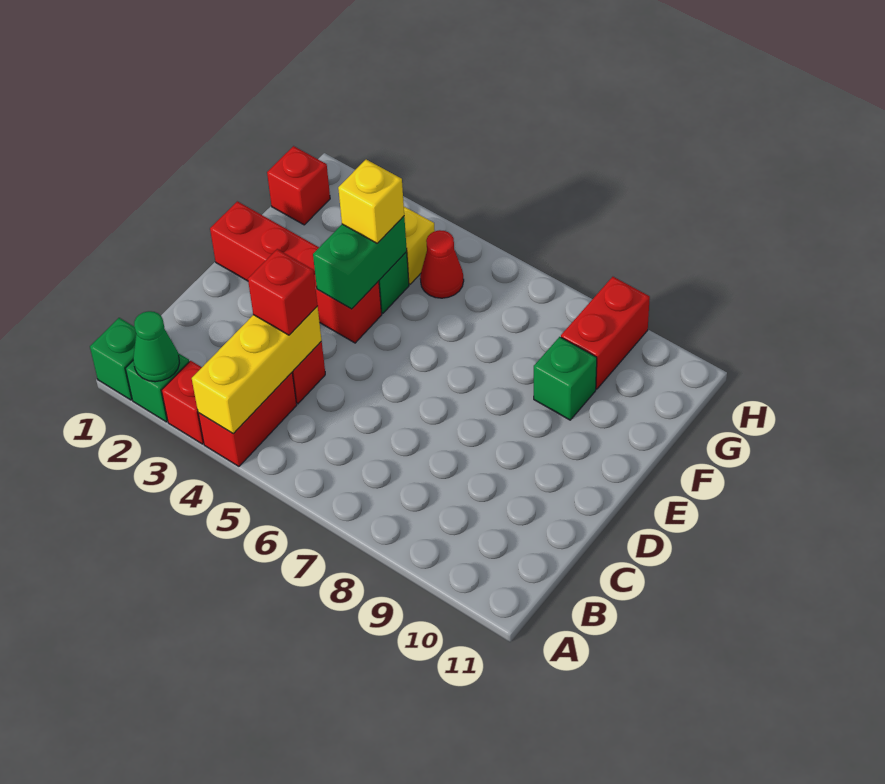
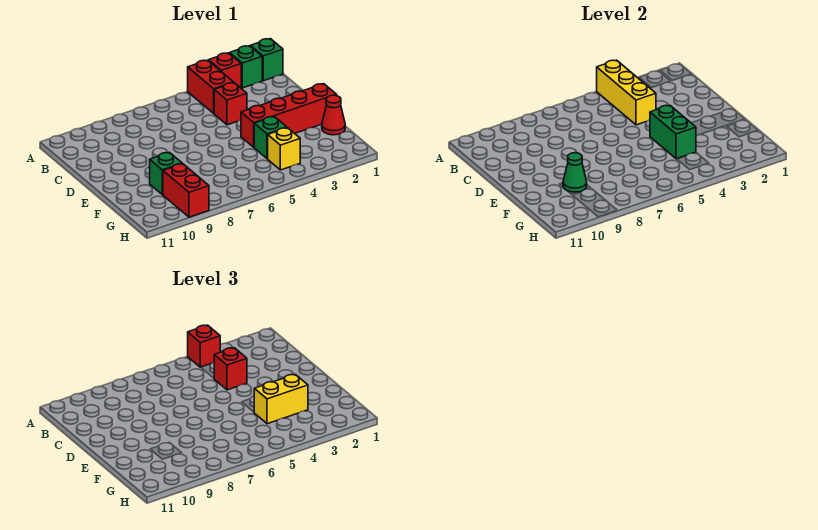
green 1x1 cone [133,311,179,382] -> green 1x1 cone moved to [563,153,587,192]
yellow 1x1 brick [338,160,404,243] -> yellow 1x2 brick [254,374,308,424]
red 1x1 brick [267,146,330,225] -> red 1x1 brick moved to [188,325,220,367]
red 1x1 cone [420,230,464,298] -> red 1x1 cone moved to [322,95,345,135]

